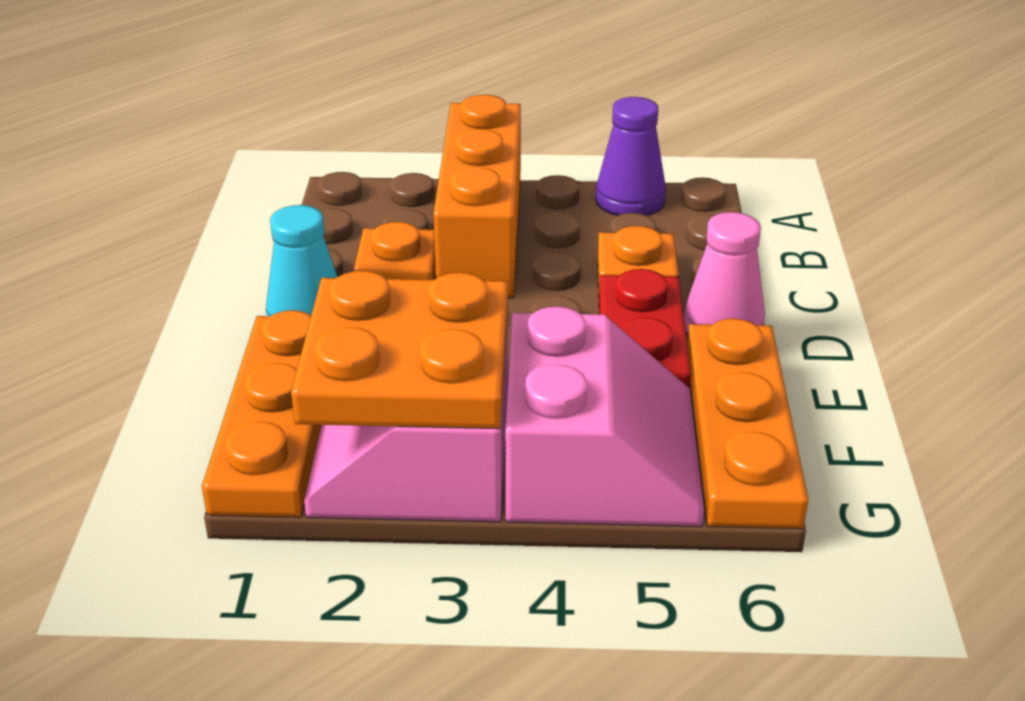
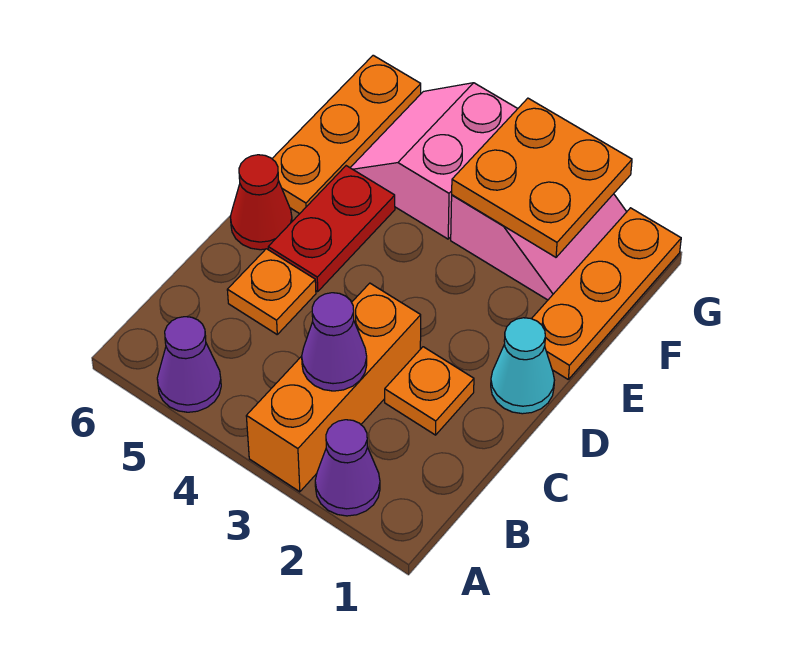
none -> purple 1x1 cone [315,420,380,516]
none -> purple 1x1 cone [302,293,367,391]
pink 1x1 cone [684,212,765,334] -> red 1x1 cone [230,155,292,250]

